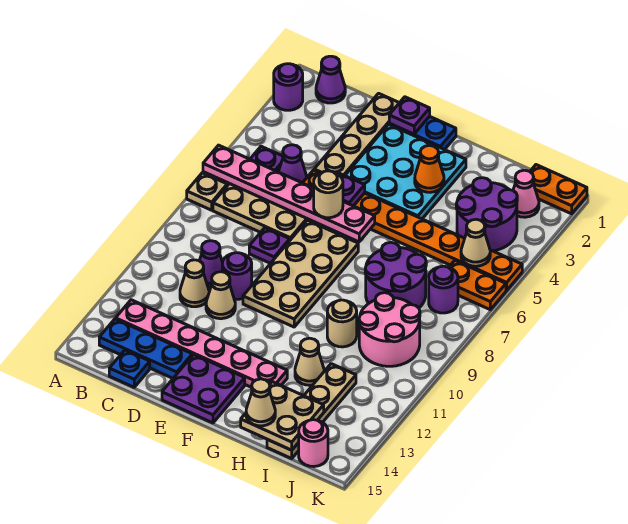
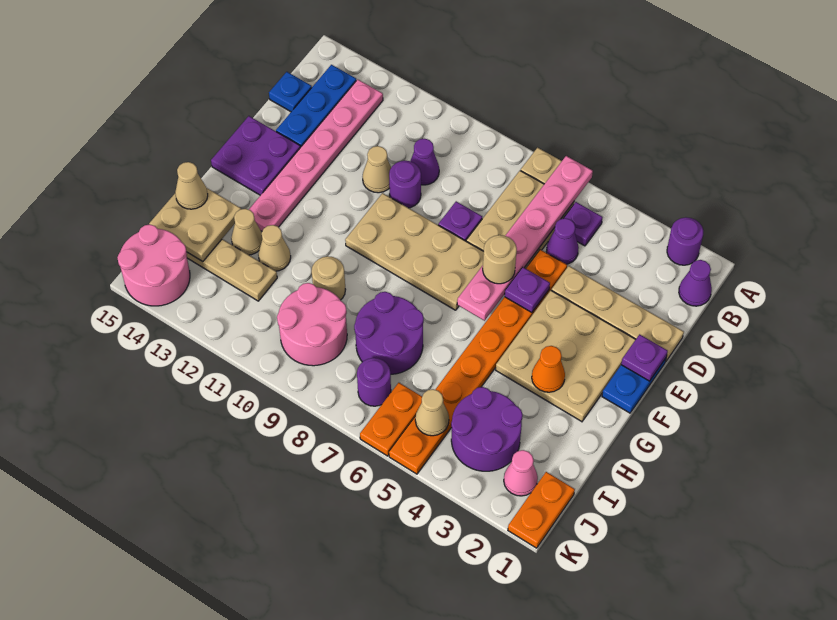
tan 1x1 cone [180,260,209,307] -> tan 1x1 cone moved to [231,209,262,255]
cyan 3x3 plate [345,124,466,219] -> tan 3x3 plate [496,291,636,422]
pink 1x1 round brick [299,420,328,467] -> pink 2x2 round brick [117,224,190,306]

